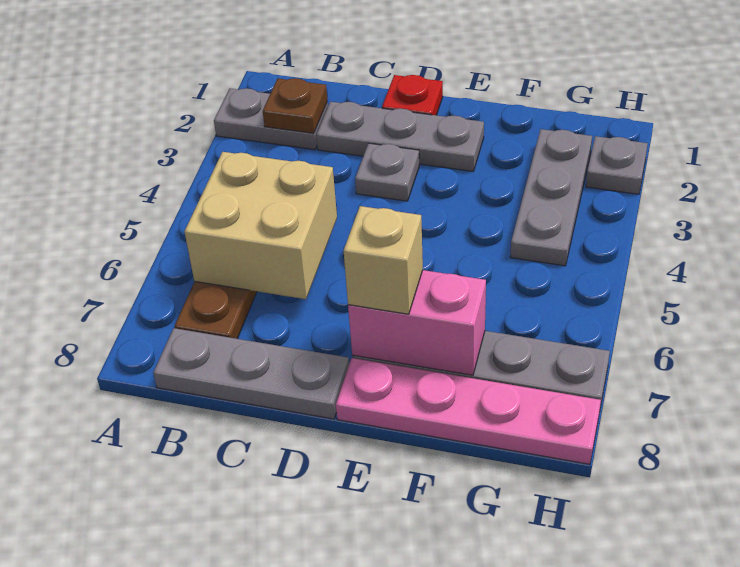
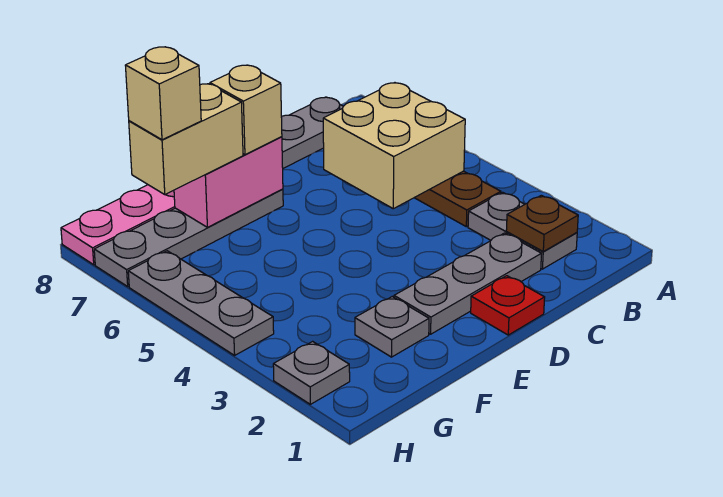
grey 1x2 plate [214,88,328,150] -> grey 1x2 plate turned to [468,192,577,269]
grey 1x1 plate [355,143,419,201] -> grey 1x1 plate moved to [355,297,429,357]
none -> tan 1x2 brick [129,84,243,195]
grey 1x3 plate [510,129,592,266] -> grey 1x3 plate moved to [128,251,274,355]
none -> tan 1x1 brick [125,47,201,140]

